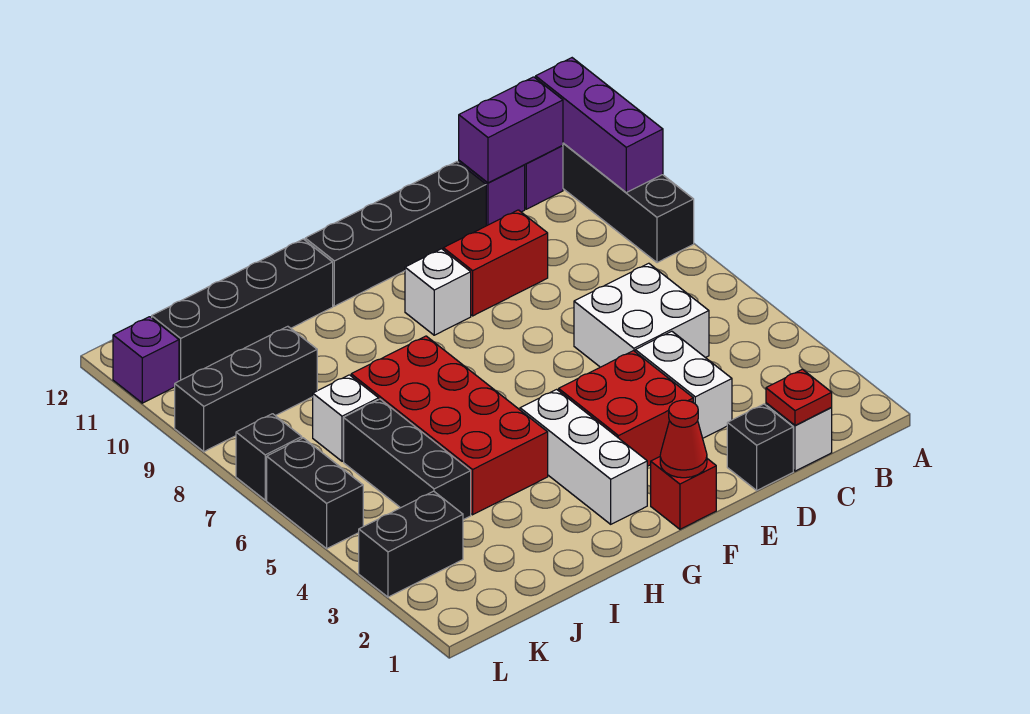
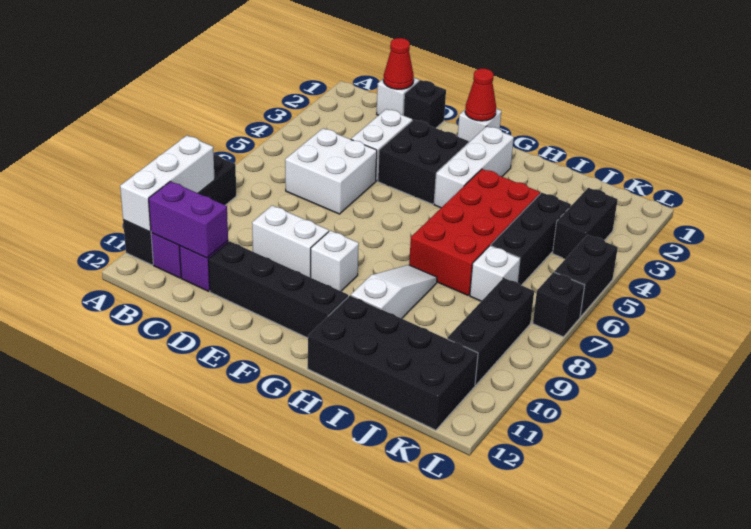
purple 1x3 brick [536,58,663,193] -> white 1x3 brick [120,136,215,232]
red 1x1 plate [766,369,832,425] -> red 1x1 cone [383,38,414,89]
red 1x2 brick [443,210,548,316] -> white 1x2 brick [252,205,329,277]
red 2x2 brick [559,351,693,466] -> black 2x2 brick [378,120,469,204]
red 1x1 brick [651,457,716,529] -> white 1x1 brick [458,109,501,142]
none -> white 1x3 slope [351,265,437,318]
black 1x4 brick [152,239,333,381] -> black 2x4 brick [308,296,478,430]
black 1x3 brick [175,326,317,452] -> black 1x3 brick turned to [447,278,534,385]
black 1x2 brick [359,491,463,597] -> black 1x2 brick turned to [553,188,618,259]
purple 1x1 brick [113,317,179,403] -> none

